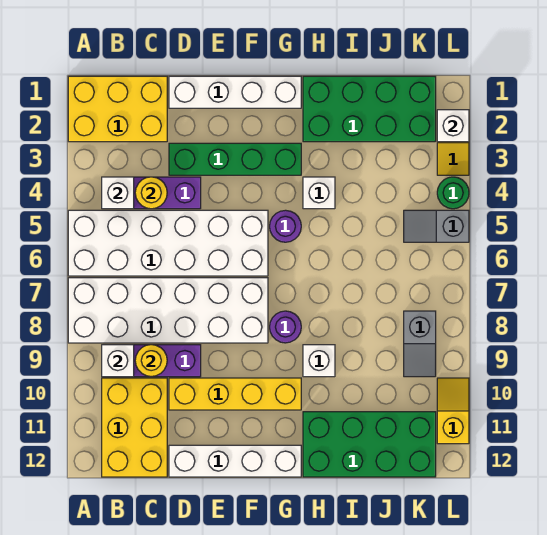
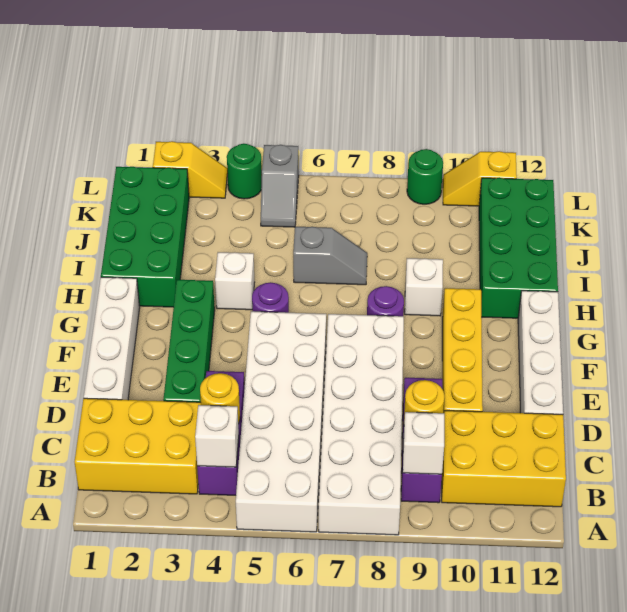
yellow 2x3 brick [68,76,167,142] -> yellow 2x3 brick turned to [74,398,201,494]
grey 1x2 slope [404,311,436,377] -> grey 1x2 slope moved to [293,227,367,285]
white 1x1 brick [437,110,469,142] -> none
none -> green 1x1 round brick [407,149,443,204]

